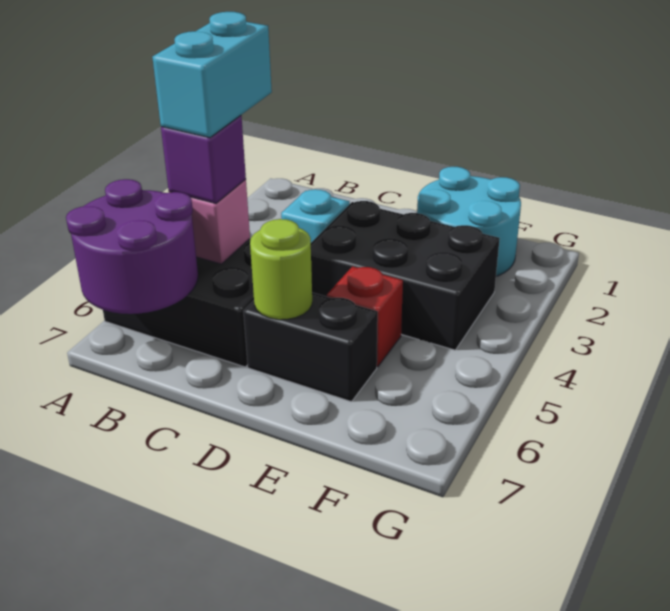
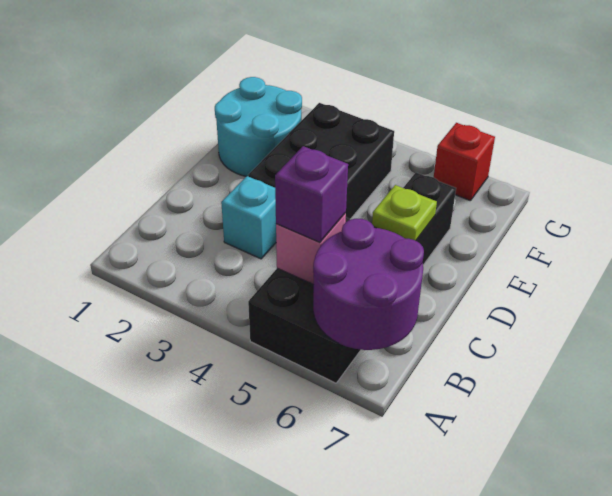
cyan 1x2 brick [152,12,272,138] -> none
lime 1x1 round brick [250,219,312,320] -> lime 1x1 plate [372,185,437,241]
red 1x1 brick [327,267,403,367] -> red 1x1 brick moved to [434,123,495,201]

